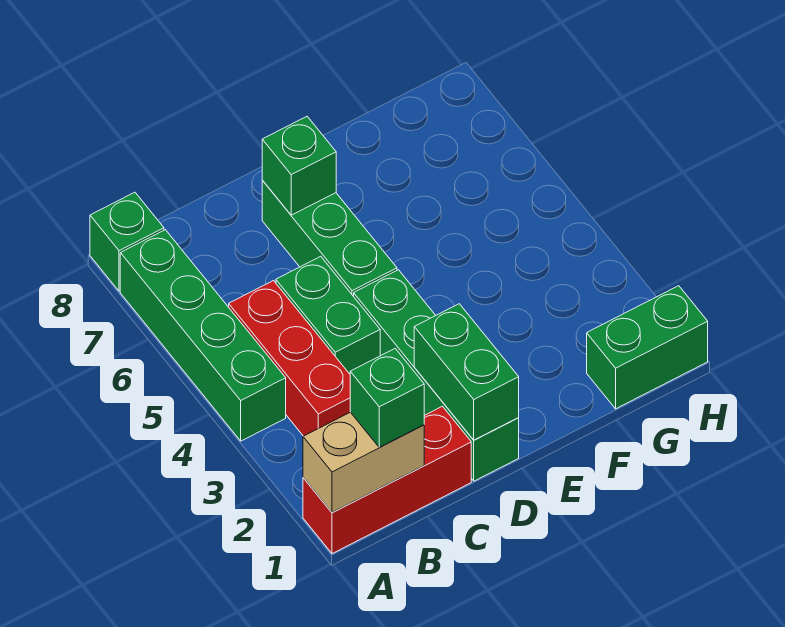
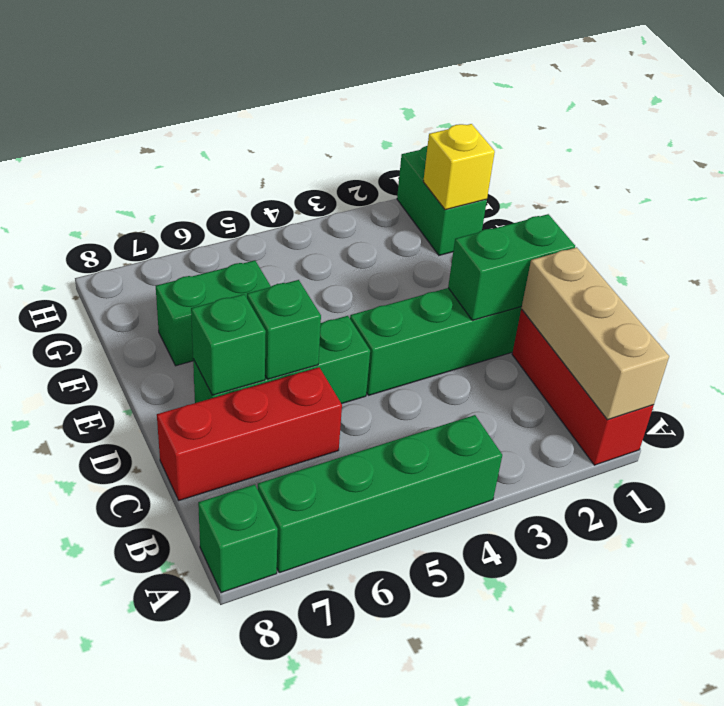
tan 1x2 brick [303,412,424,513] -> tan 1x3 brick [521,247,669,420]
green 1x1 brick [350,349,424,447] -> green 1x1 brick moved to [247,280,321,379]
red 1x3 brick [229,281,350,436] -> red 1x3 brick moved to [157,368,342,500]
green 1x2 brick [276,256,380,374] -> green 1x2 brick moved to [156,261,271,366]
none -> yellow 1x1 brick [423,124,495,210]

